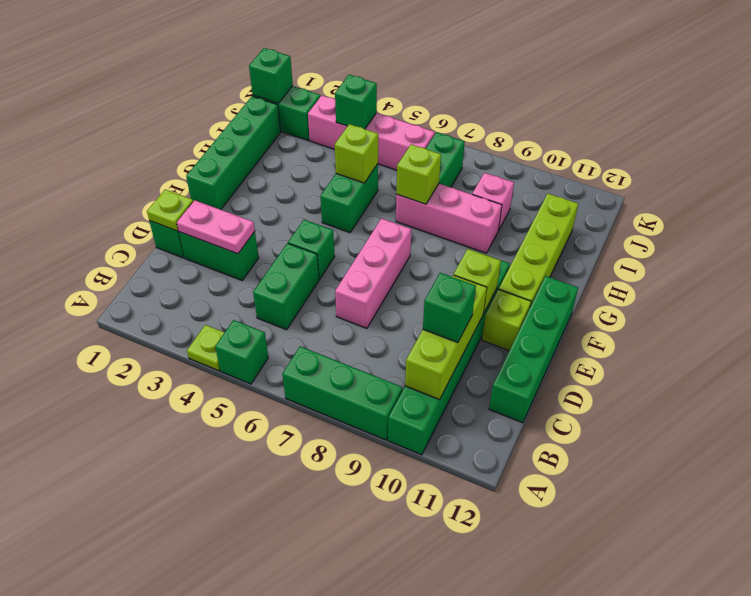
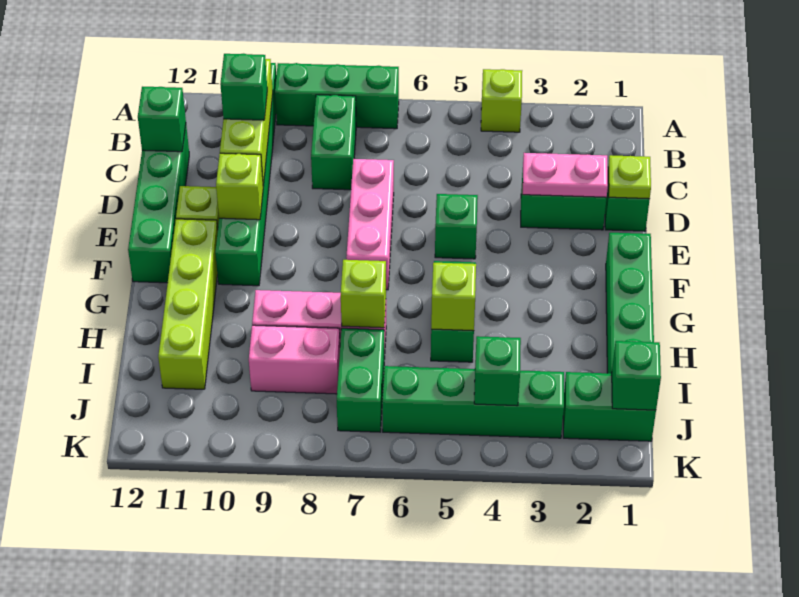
lime 1x1 plate [187,325,225,371] -> lime 1x1 brick [481,69,522,132]
green 1x1 brick [215,320,268,384] -> green 1x1 brick moved to [138,87,186,152]
green 1x2 brick [253,243,319,330] -> green 1x2 brick moved to [311,95,356,190]
pink 1x1 brick [472,173,514,230] -> pink 1x2 brick [249,325,340,394]
pink 1x4 brick [308,96,435,170] -> green 1x4 brick [382,366,564,438]

